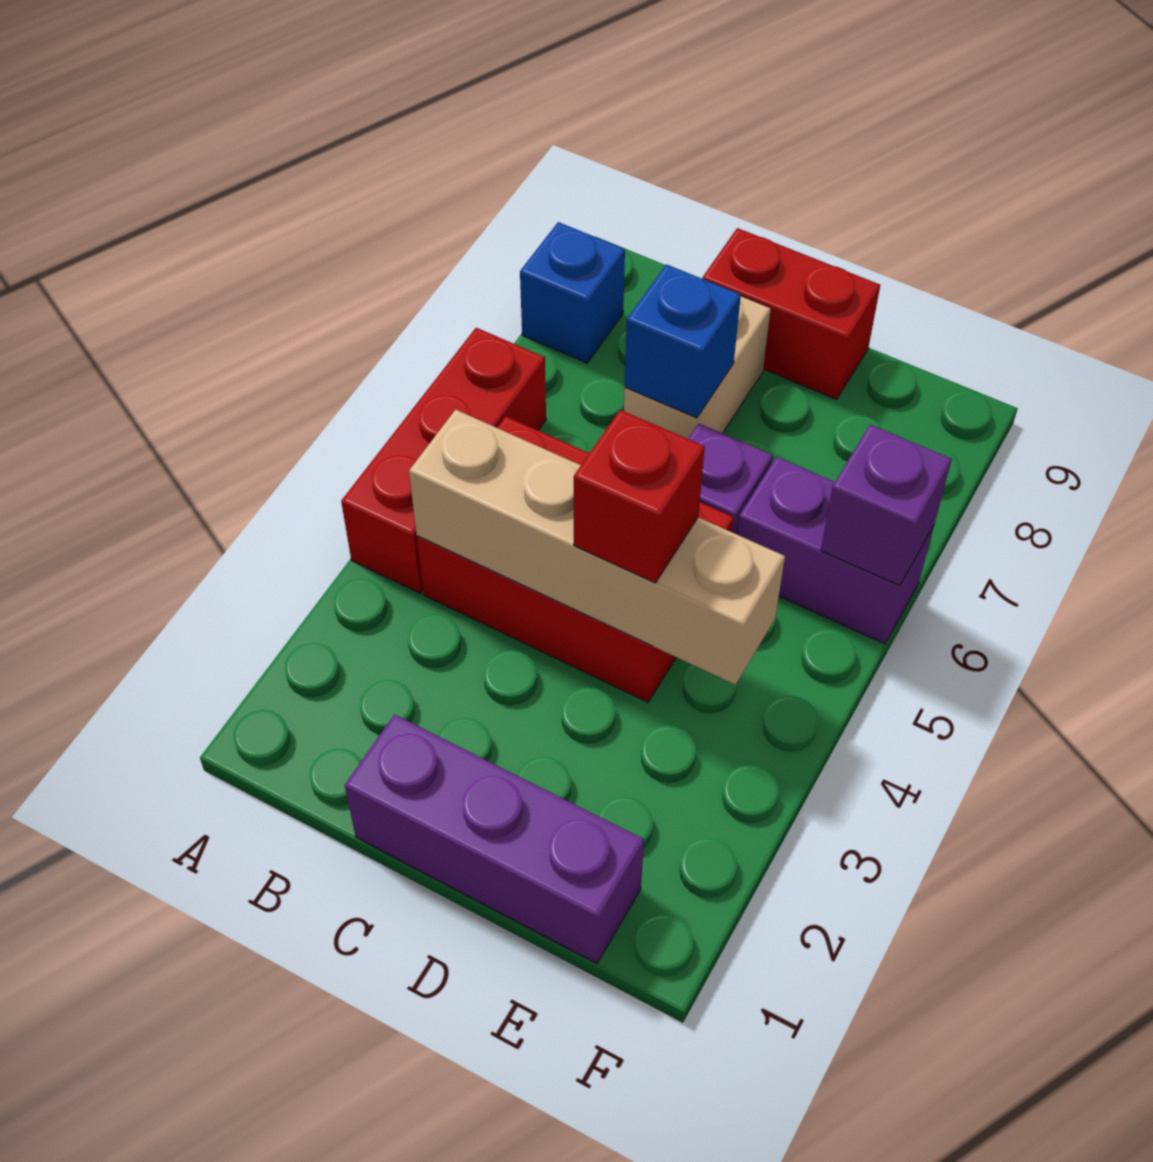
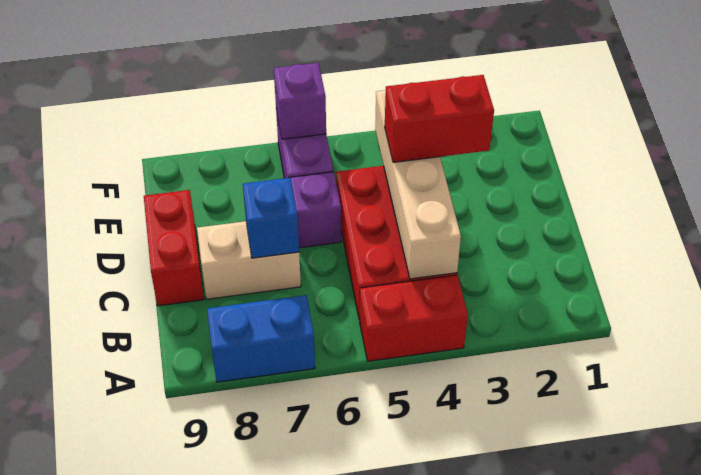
red 1x3 brick [341,328,546,593] -> red 1x2 brick [360,275,468,361]
blue 1x1 brick [520,222,625,363] -> blue 1x2 brick [207,295,315,382]
purple 1x3 brick [345,714,644,964] -> none
red 1x1 brick [574,410,705,583] -> red 1x2 brick [385,75,494,162]

